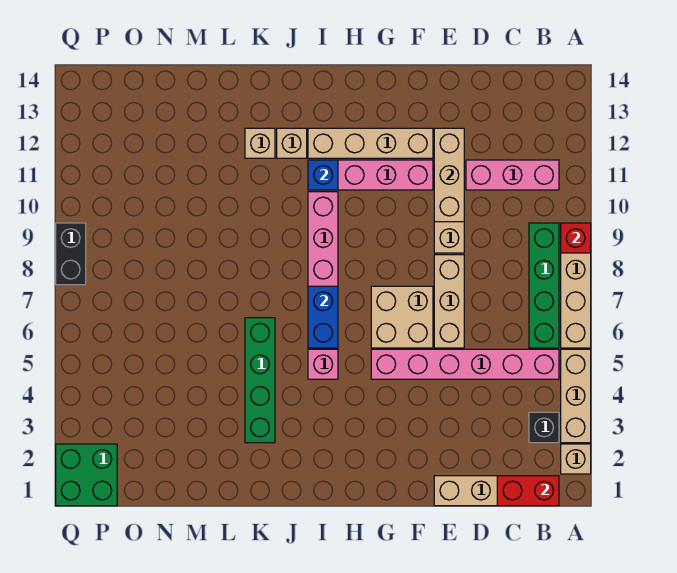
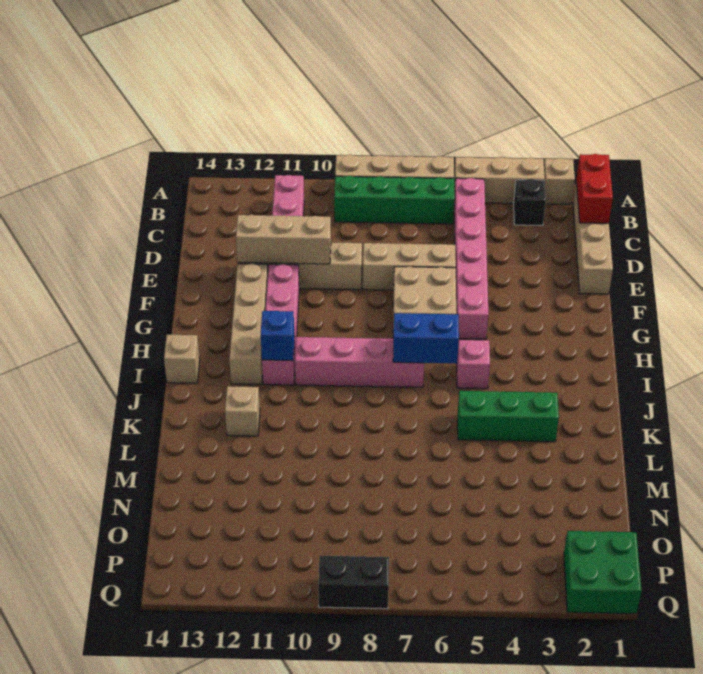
red 1x1 brick [561,223,591,253] -> none
tan 1x1 brick [277,128,307,158] -> tan 1x1 brick moved to [164,335,200,383]
green 1x4 brick [245,318,275,443] -> green 1x3 brick [458,391,559,442]

